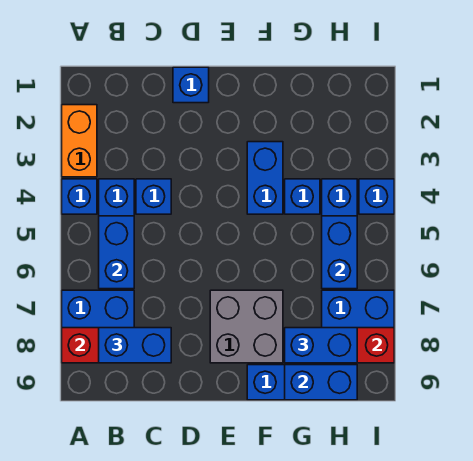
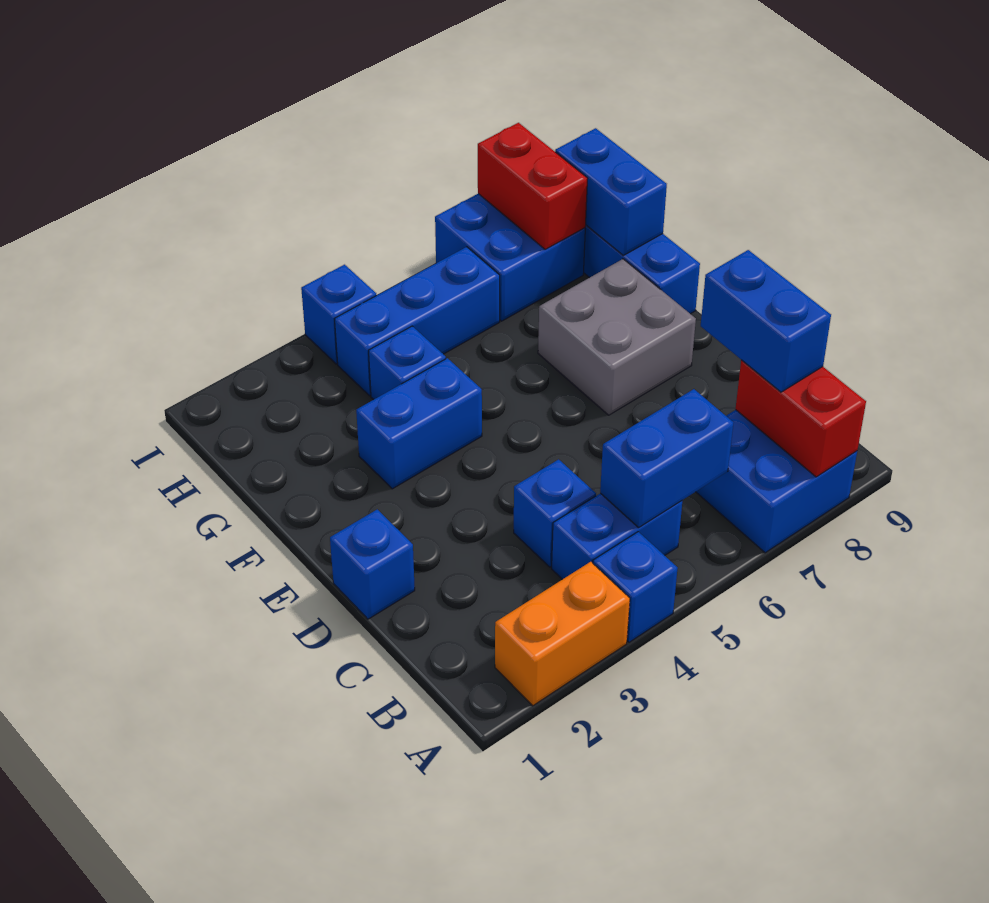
blue 1x2 brick [285,328,357,363] -> none
blue 1x2 brick [322,216,357,289] -> none

